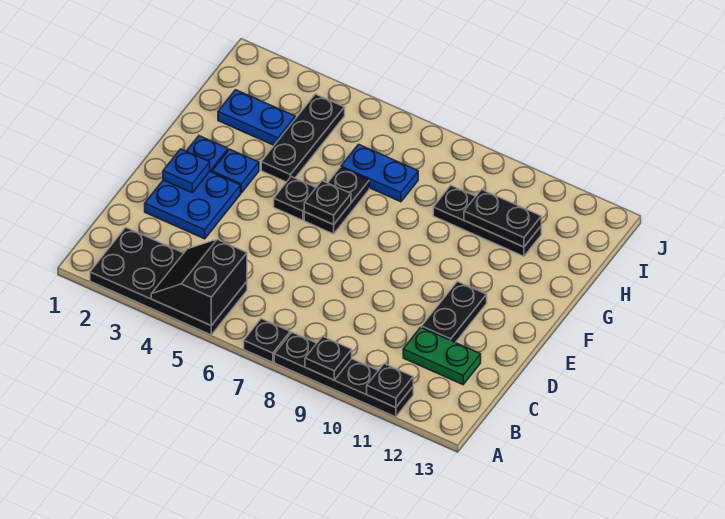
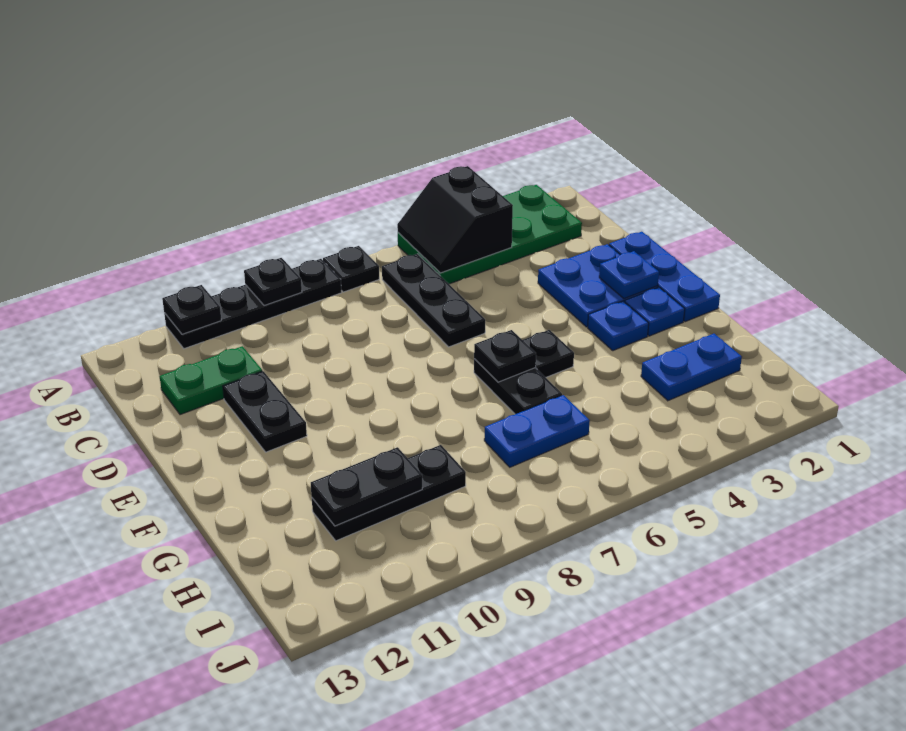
black 2x4 plate [90,227,247,335] -> green 2x4 plate [398,185,582,284]
black 2x2 slope [151,239,247,325] -> black 2x2 slope turned to [397,166,513,273]
none -> blue 1x3 plate [609,232,720,322]
black 1x3 plate [261,94,345,182] -> black 1x3 plate moved to [382,254,485,347]

